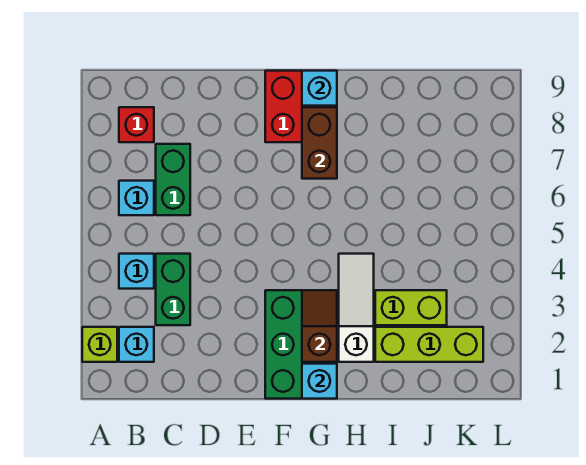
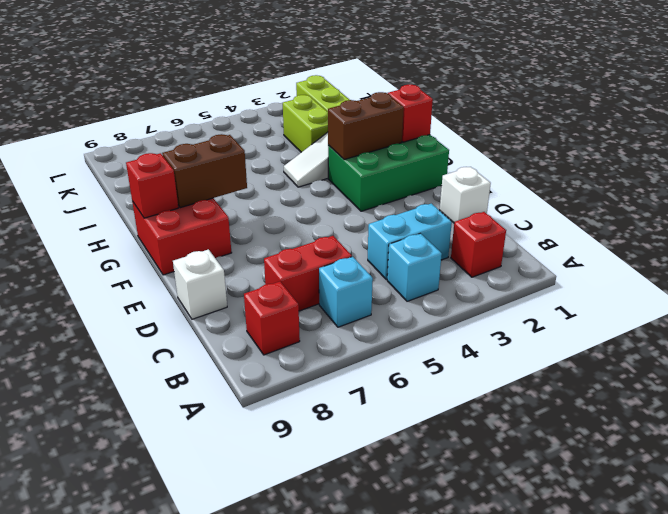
lime 1x1 brick [82,327,117,362] -> none
cyan 1x1 brick [119,327,154,362] -> red 1x1 brick [451,212,506,277]
green 1x2 brick [156,254,190,325] -> cyan 1x2 brick [368,204,452,280]
green 1x2 brick [156,144,190,215] -> red 1x2 brick [264,236,352,311]
none -> white 1x1 brick [440,167,491,223]
none -> white 1x1 brick [173,249,227,319]
cyan 1x1 brick [302,364,337,399] -> red 1x1 brick [388,84,433,142]
brown 1x2 slope [302,290,337,362] -> brown 1x2 brick [328,92,404,160]
cyan 1x1 brick [302,71,337,106] -> red 1x1 brick [126,153,178,218]

